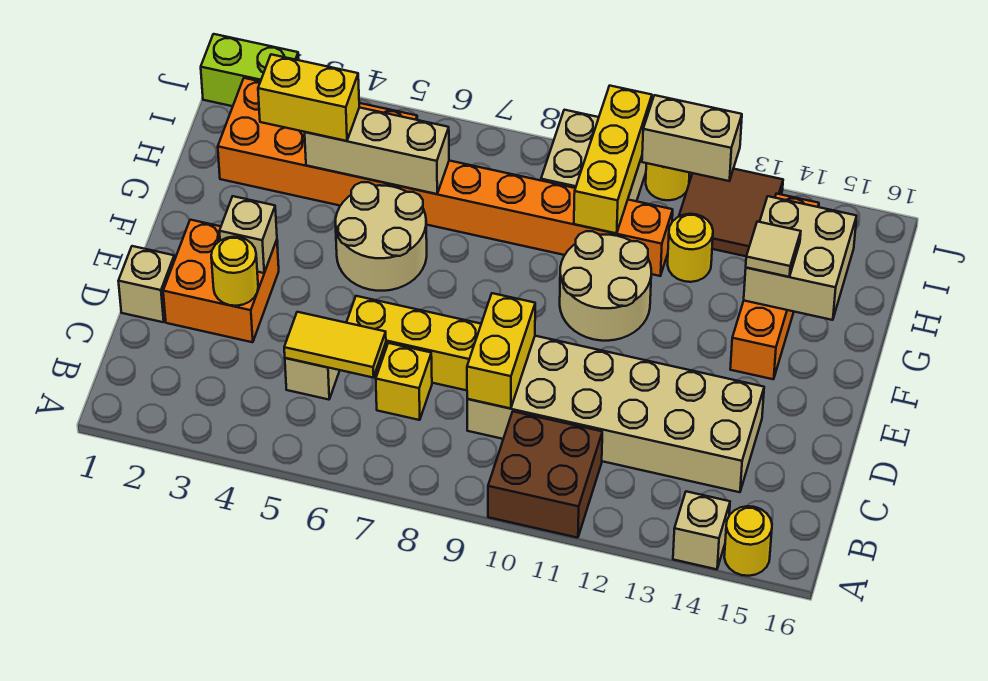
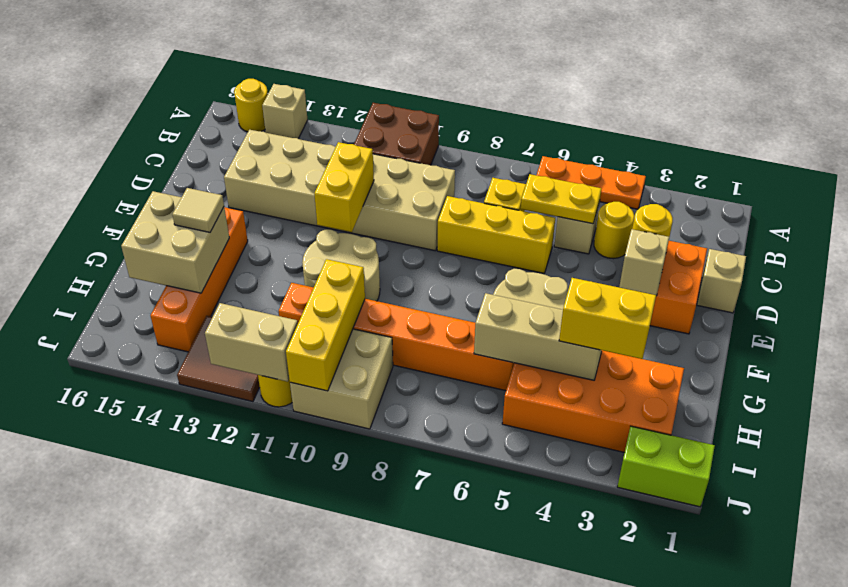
none -> orange 1x3 plate [537,156,646,209]
yellow 1x2 tile [284,312,386,377] -> yellow 1x2 plate [521,174,601,224]
yellow 1x2 brick [467,293,535,409] -> yellow 1x2 brick moved to [314,142,374,232]
yellow 1x1 round brick [668,214,713,282] -> yellow 1x1 round brick moved to [594,202,634,259]

